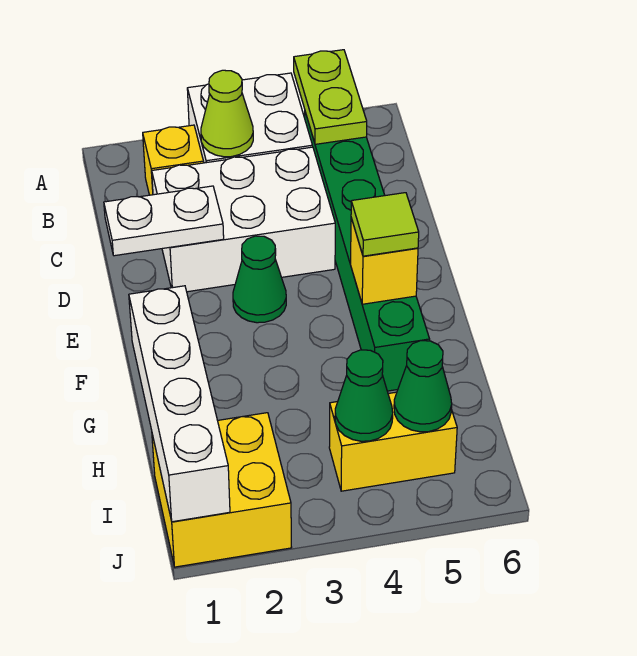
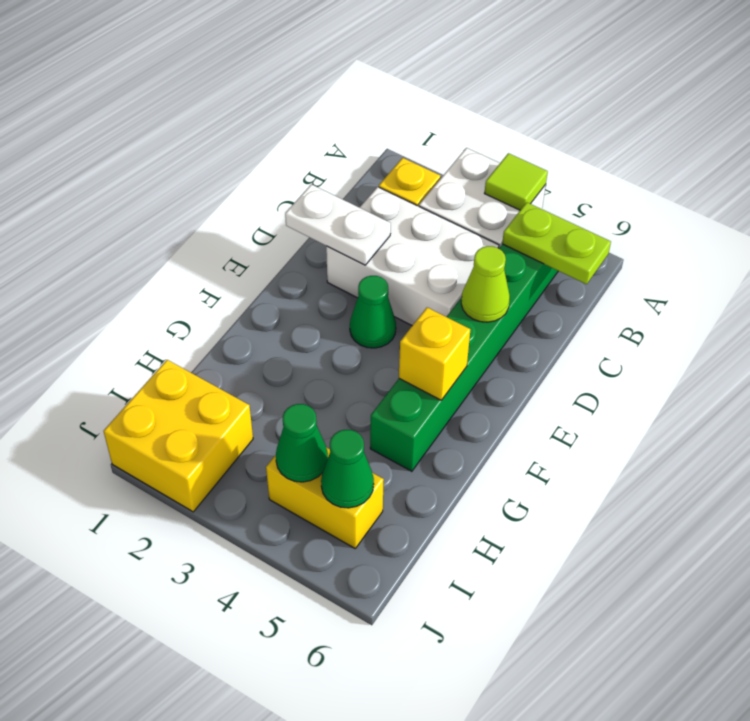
lime 1x2 plate [294,50,367,144] -> lime 1x2 plate turned to [502,202,611,284]
lime 1x1 cone [201,70,253,157] -> lime 1x1 cone moved to [461,246,510,322]
lime 1x1 tile [351,193,419,256] -> lime 1x1 tile moved to [484,153,548,210]
white 1x4 brick [129,286,230,522] -> none

